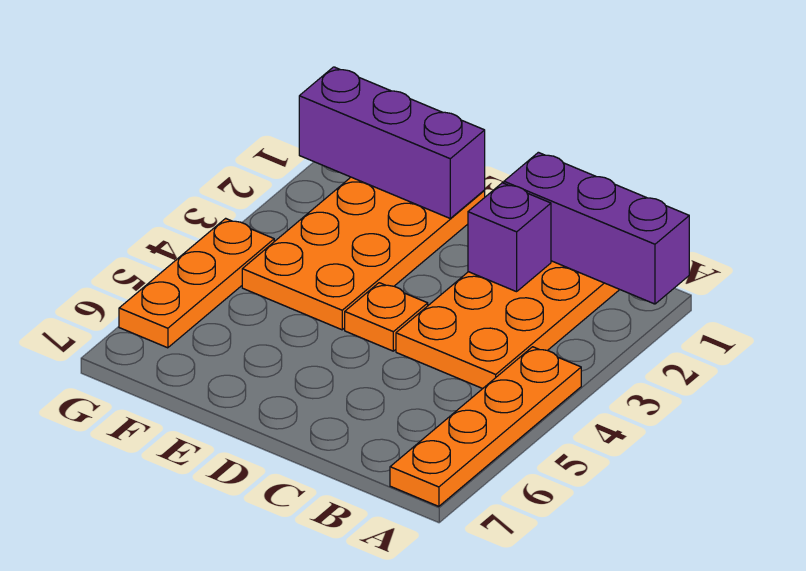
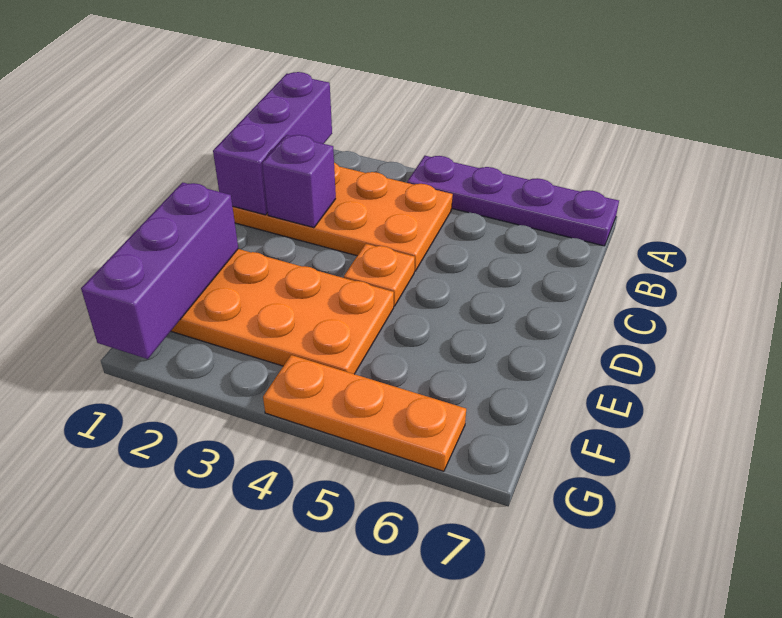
orange 1x4 plate [390,347,581,506] -> purple 1x4 plate [407,156,619,246]

